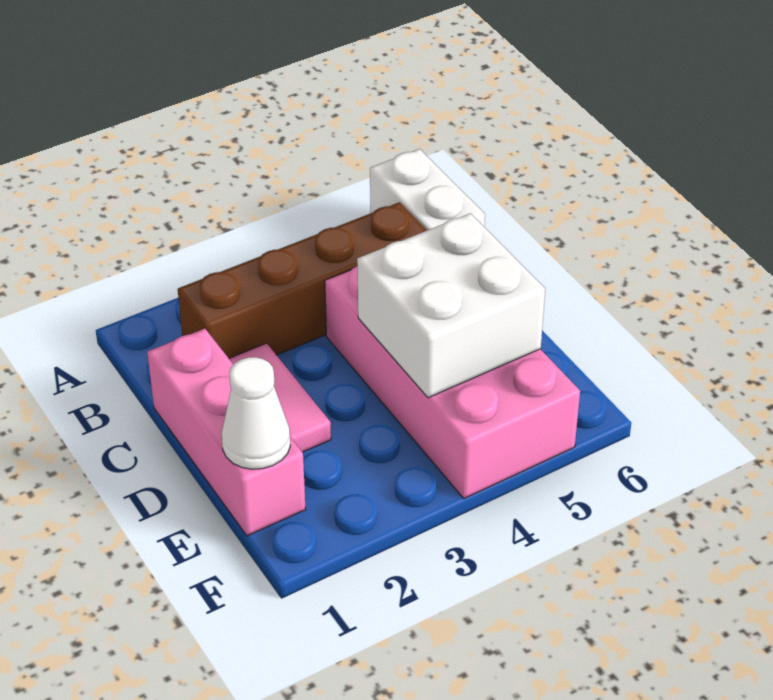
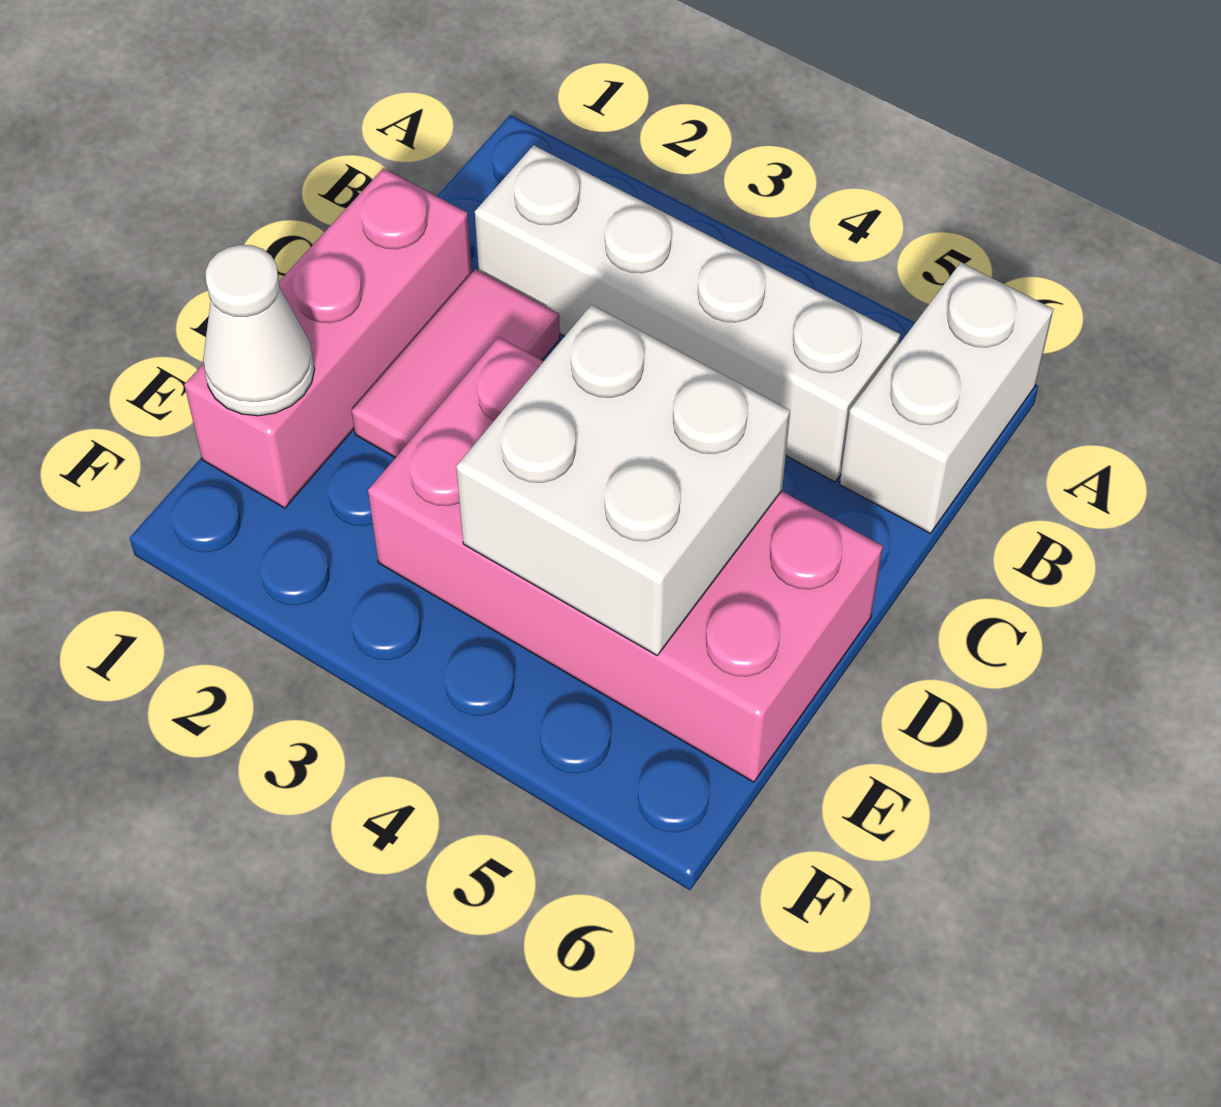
brown 1x4 brick [178,202,427,358] -> white 1x4 brick [475,145,900,482]
pink 2x4 brick [325,266,580,498] -> pink 2x4 brick turned to [368,337,883,782]

